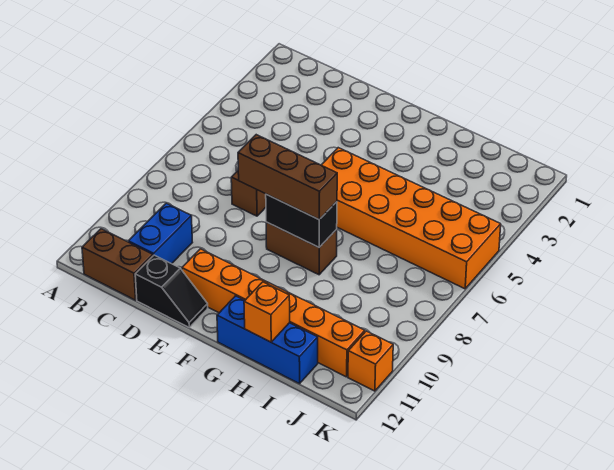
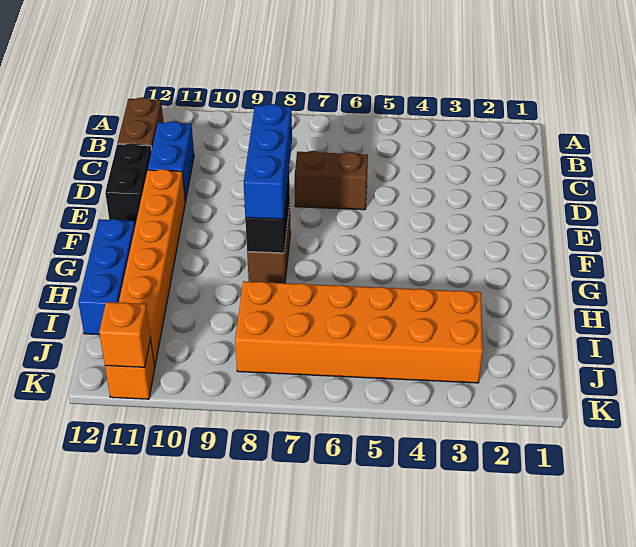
blue 1x2 brick [128,203,192,264] -> blue 1x2 brick turned to [148,121,194,202]
black 1x2 slope [135,255,208,327] -> black 1x2 brick [105,143,152,225]
brown 1x3 brick [238,135,337,220] -> blue 1x3 brick [244,104,292,219]
orange 2x6 brick [321,148,501,289] -> orange 2x6 brick turned to [235,281,483,383]
orange 1x1 brick [244,282,290,342] -> orange 1x1 brick moved to [99,302,150,367]

